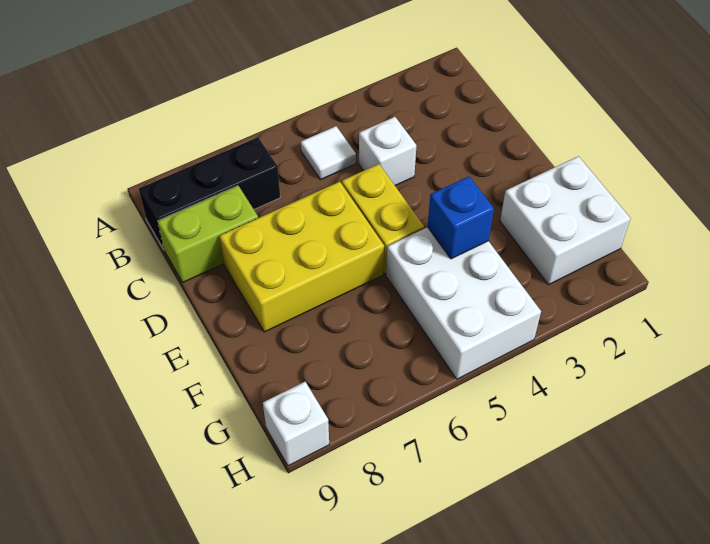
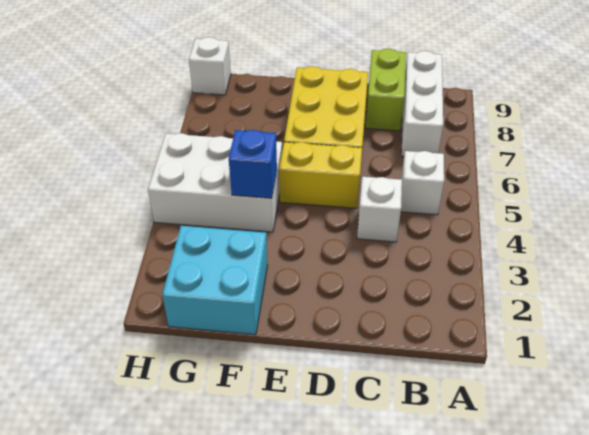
white 1x1 tile [301,126,356,180] -> white 1x1 brick [401,151,444,215]
black 1x3 brick [139,137,280,250] -> white 1x3 brick [401,51,443,157]
white 2x2 brick [500,156,630,285] -> cyan 2x2 brick [162,226,268,335]

